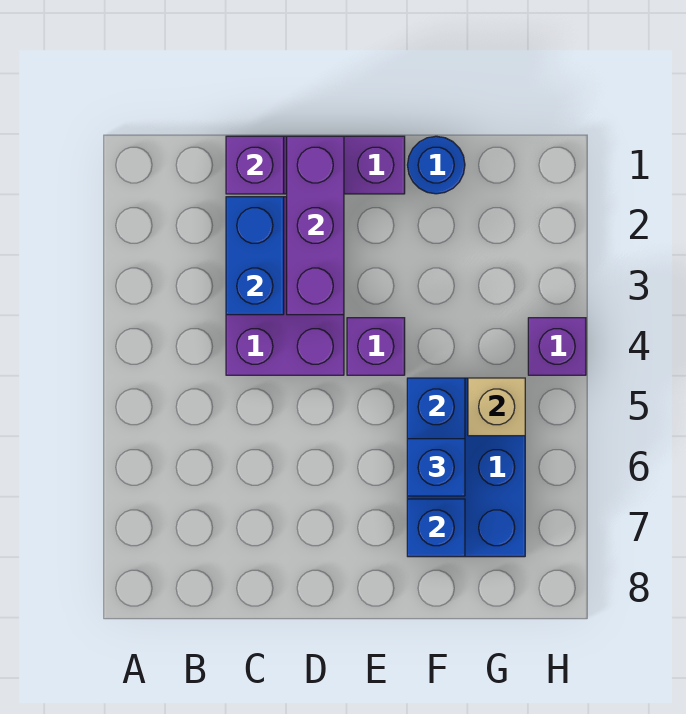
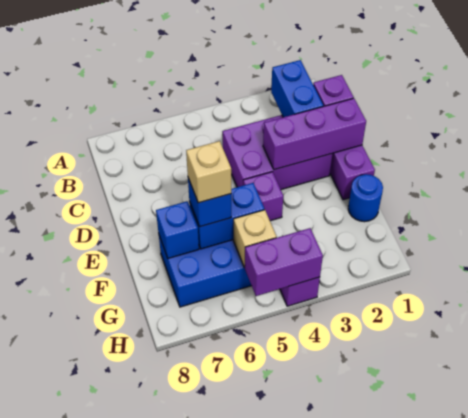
blue 1x2 brick [226,197,284,315] -> blue 1x2 brick turned to [271,60,323,117]
none -> tan 1x1 brick [186,141,231,203]
none -> purple 1x2 brick [244,228,323,296]

